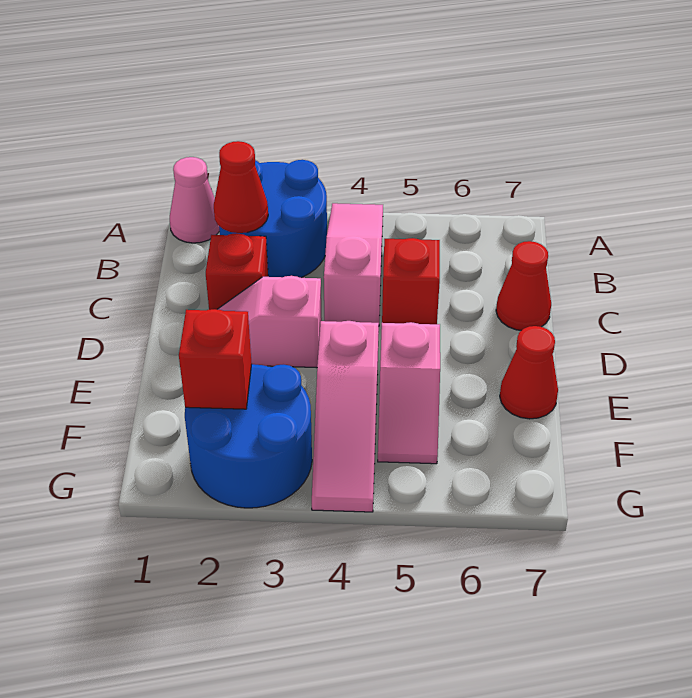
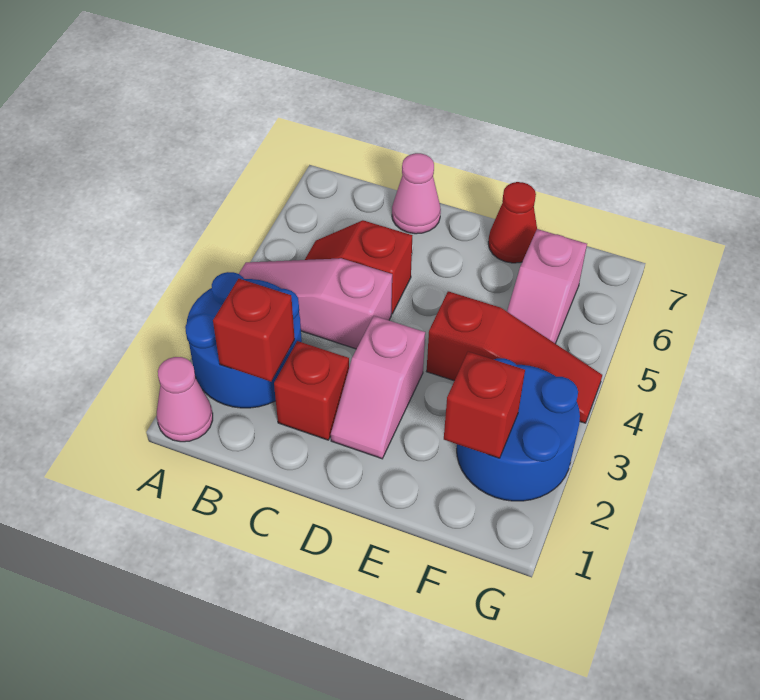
red 1x1 cone [214,141,268,233] -> red 1x1 brick [213,279,295,382]
red 1x1 cone [496,241,551,331] -> pink 1x1 cone [392,153,441,234]
pink 1x3 slope [312,321,379,512] -> red 1x3 slope [427,291,602,423]
pink 1x2 slope [378,322,440,464] -> pink 1x2 slope turned to [507,229,587,344]

